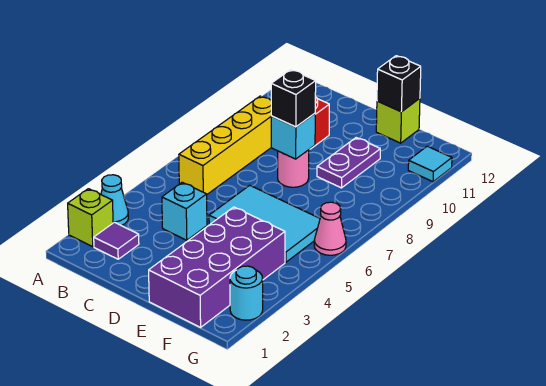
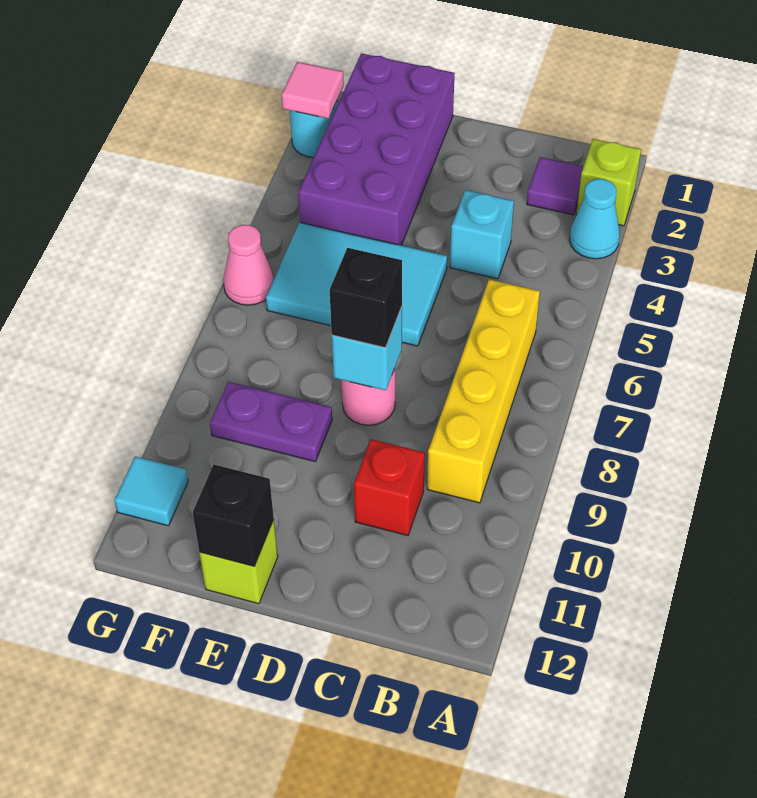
purple 1x2 plate [317,138,380,188] -> purple 1x2 plate turned to [210,382,332,461]
none -> pink 1x1 tile [281,62,344,119]

